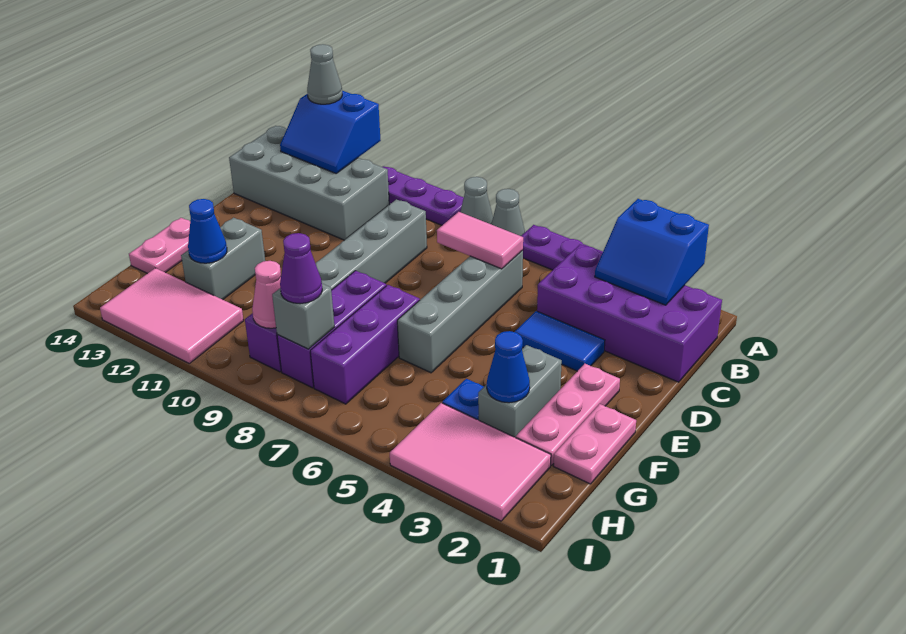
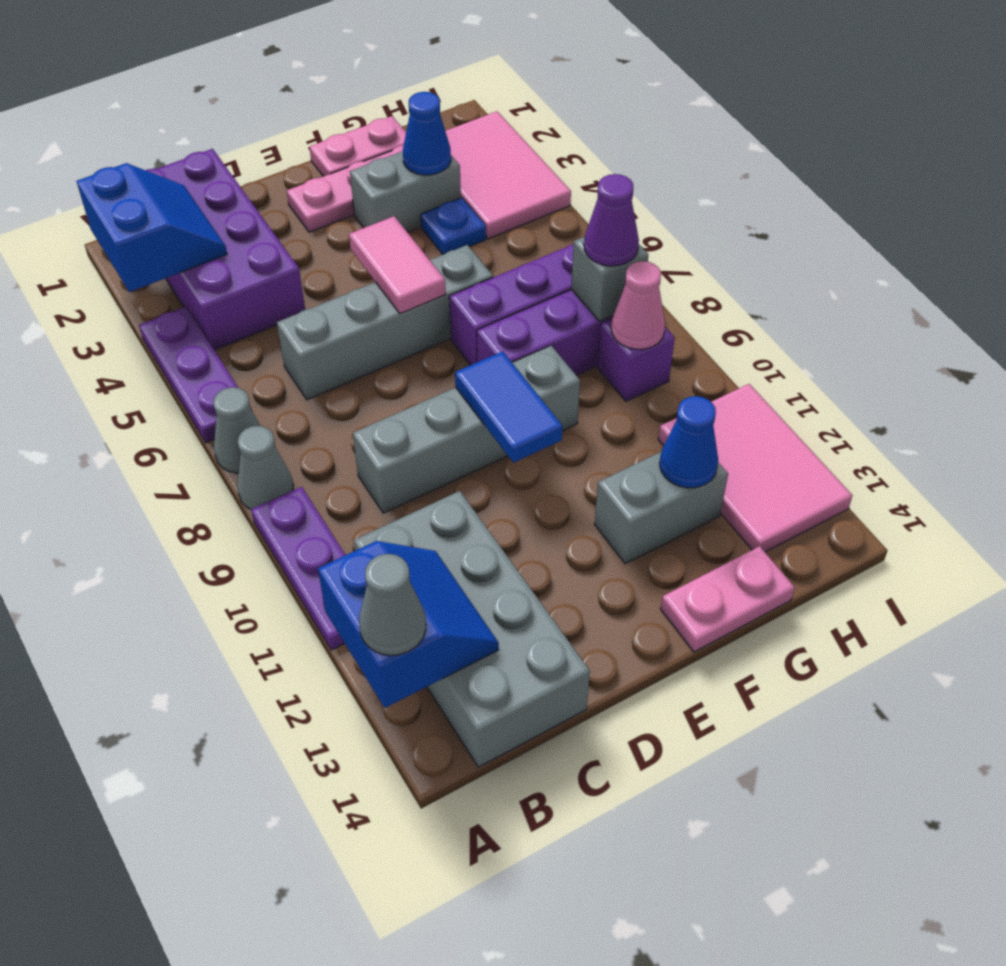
pink 1x2 tile [437,212,523,269] -> pink 1x2 tile moved to [349,216,446,313]
blue 1x2 tile [515,311,605,371] -> blue 1x2 tile moved to [455,351,563,463]

